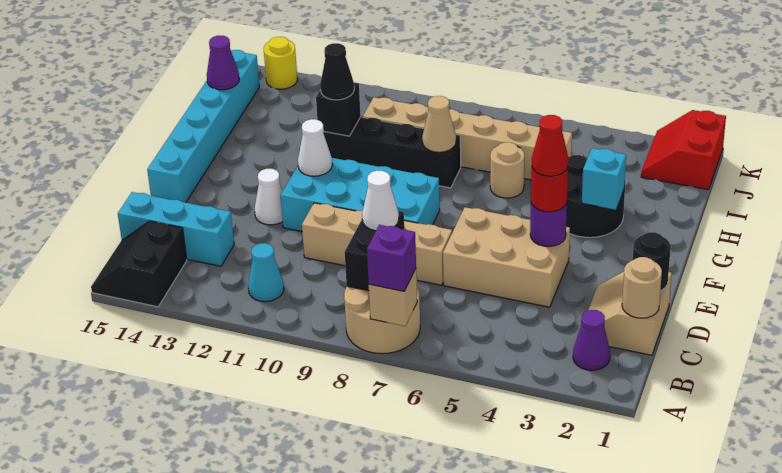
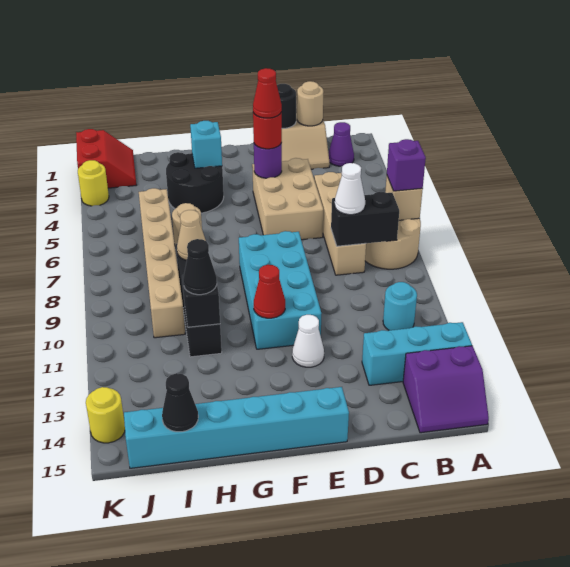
black 2x2 slope [91,221,187,307] -> purple 2x2 slope [403,346,489,433]
cyan 1x1 cone [248,243,284,302] -> cyan 1x1 round brick [383,282,417,330]
cyan 1x3 brick [118,192,234,266] -> cyan 1x3 brick turned to [362,322,472,385]
tan 1x4 brick [302,203,452,285] -> tan 1x4 brick moved to [314,172,366,275]
white 1x1 cone [298,119,332,176] -> red 1x1 cone [254,265,285,318]
purple 1x1 cone [207,35,239,90] -> black 1x1 cone [162,373,198,432]
red 2x2 slope [641,110,726,190] -> red 2x2 slope turned to [76,129,136,188]
none -> yellow 1x1 round brick [78,160,109,206]

